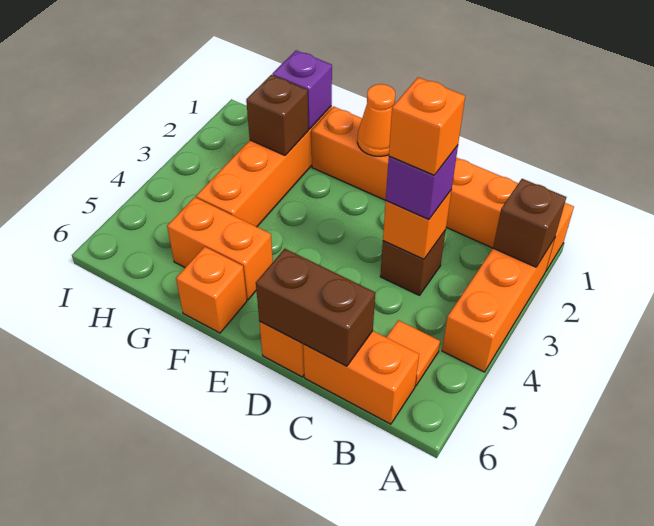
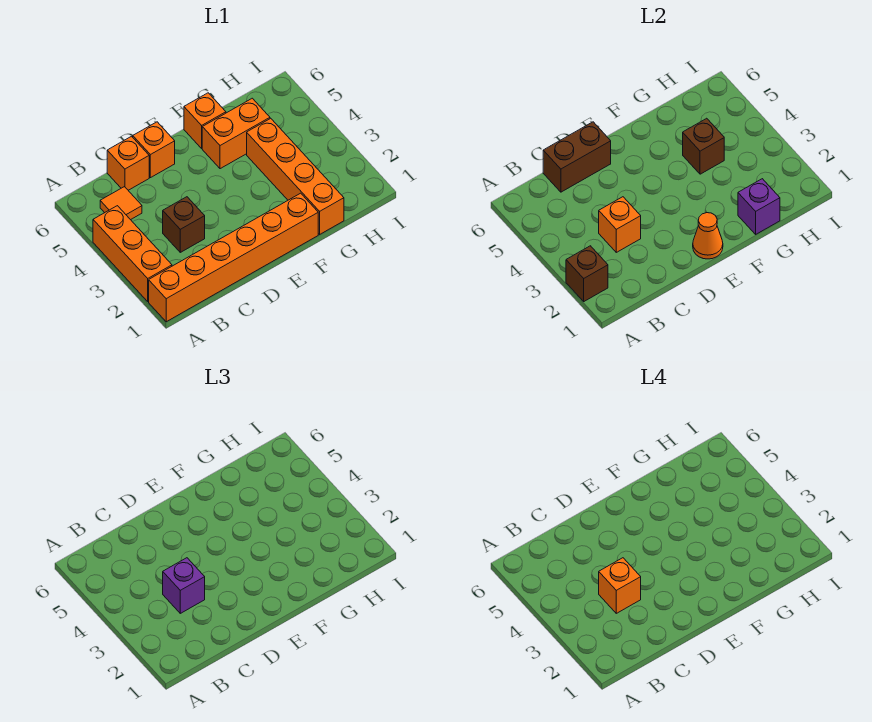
orange 1x2 brick [303,331,419,424] -> orange 1x1 brick [107,136,149,190]
brown 1x1 brick [246,75,308,155] -> brown 1x1 brick moved to [683,118,724,174]

